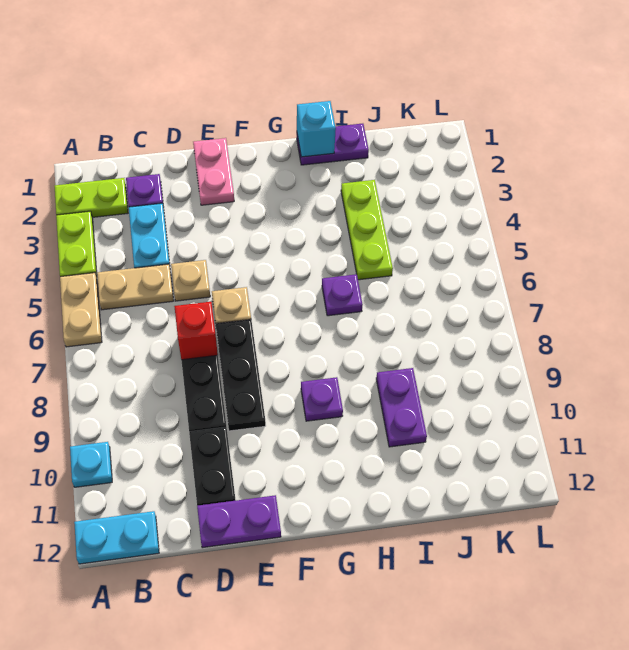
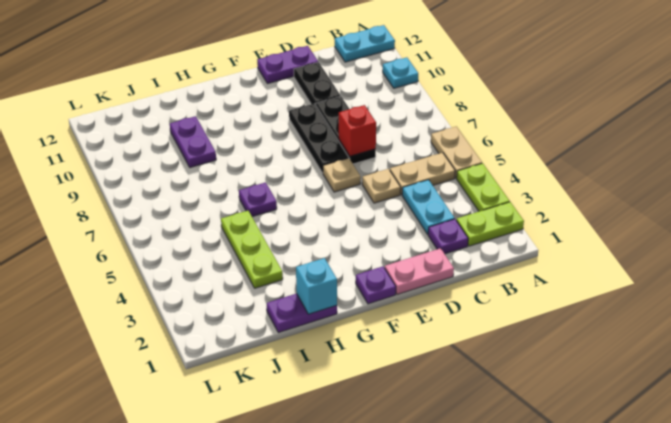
pink 1x2 plate [193,138,234,205] -> pink 1x2 plate turned to [385,248,454,295]
purple 1x1 plate [301,377,343,421] -> purple 1x1 plate moved to [356,266,396,304]

